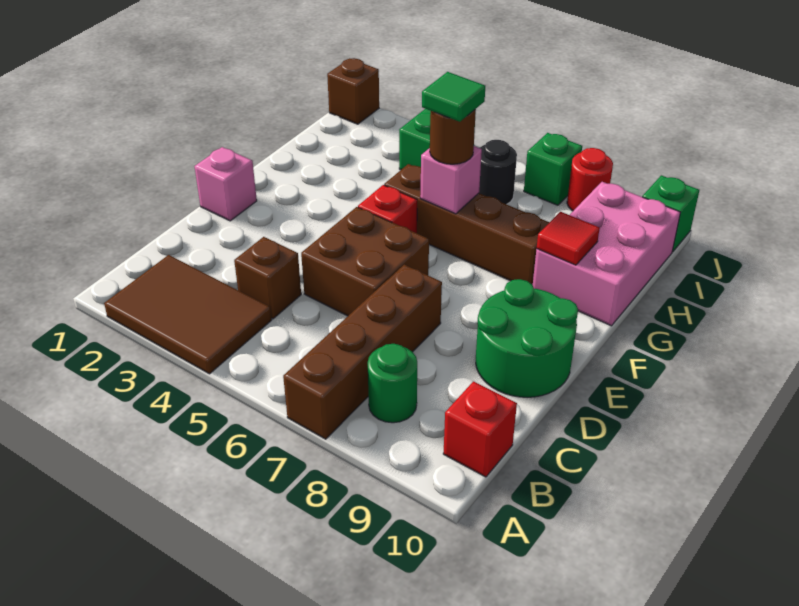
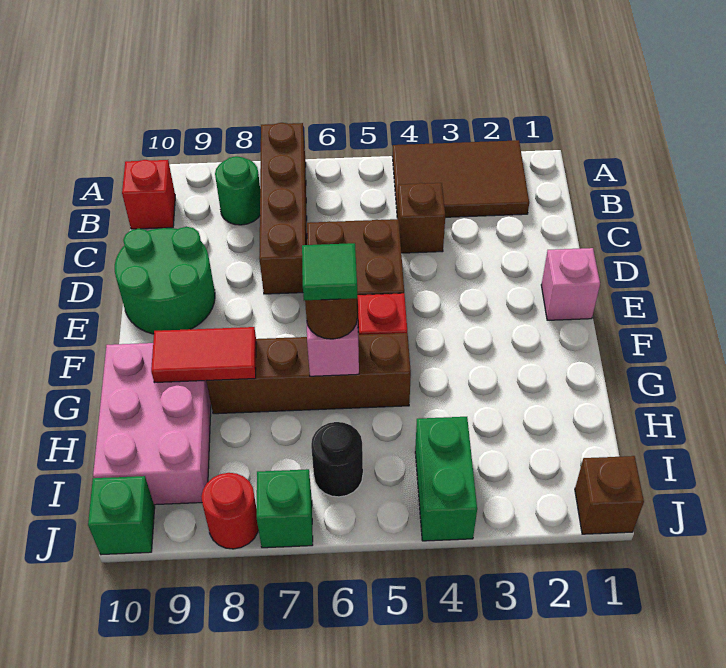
red 1x1 tile [537,212,600,265] -> red 1x2 tile [151,327,256,383]

